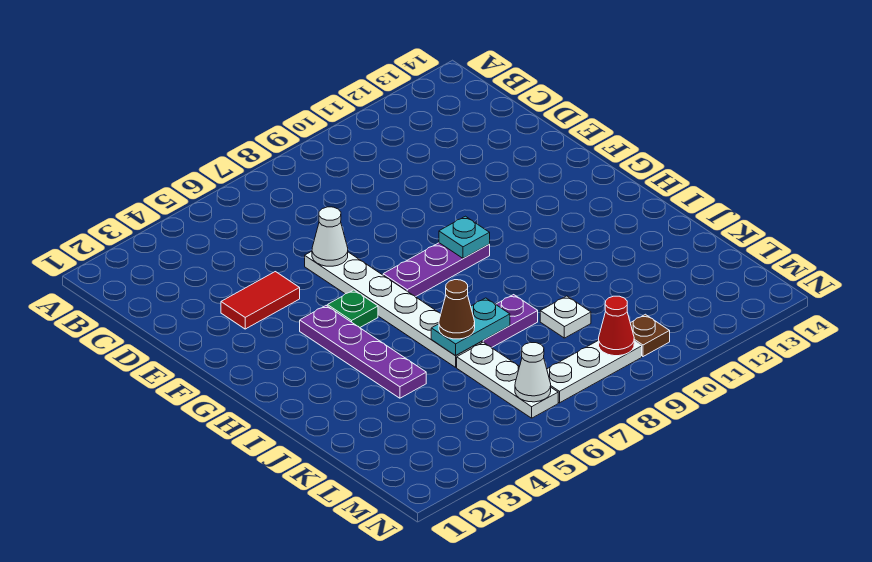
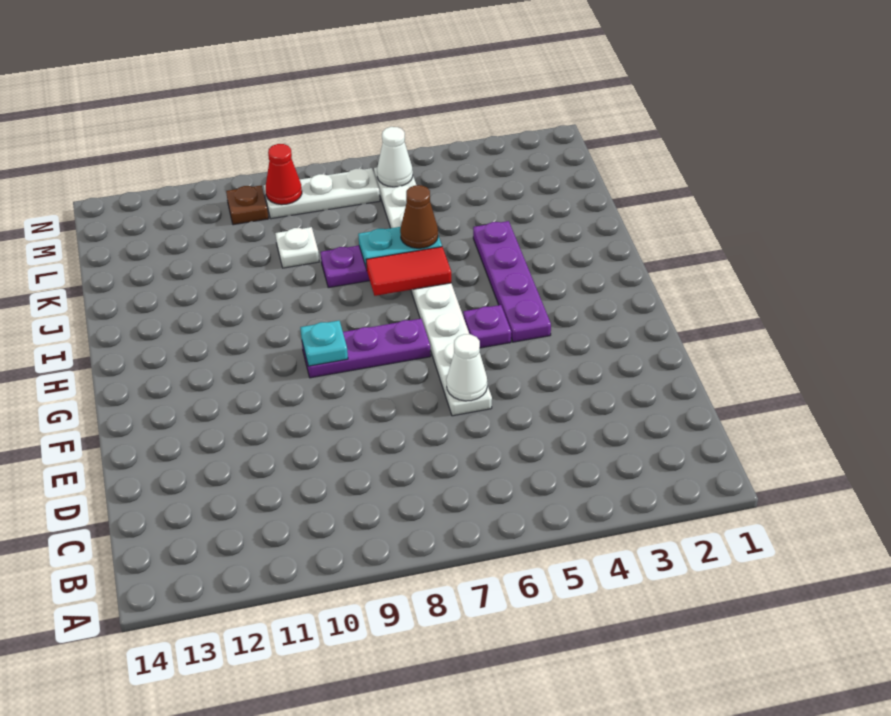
red 1x2 tile [221,272,300,329] -> red 1x2 tile moved to [366,247,451,296]
green 1x1 plate [327,290,378,328] -> purple 1x1 plate [463,305,511,348]

